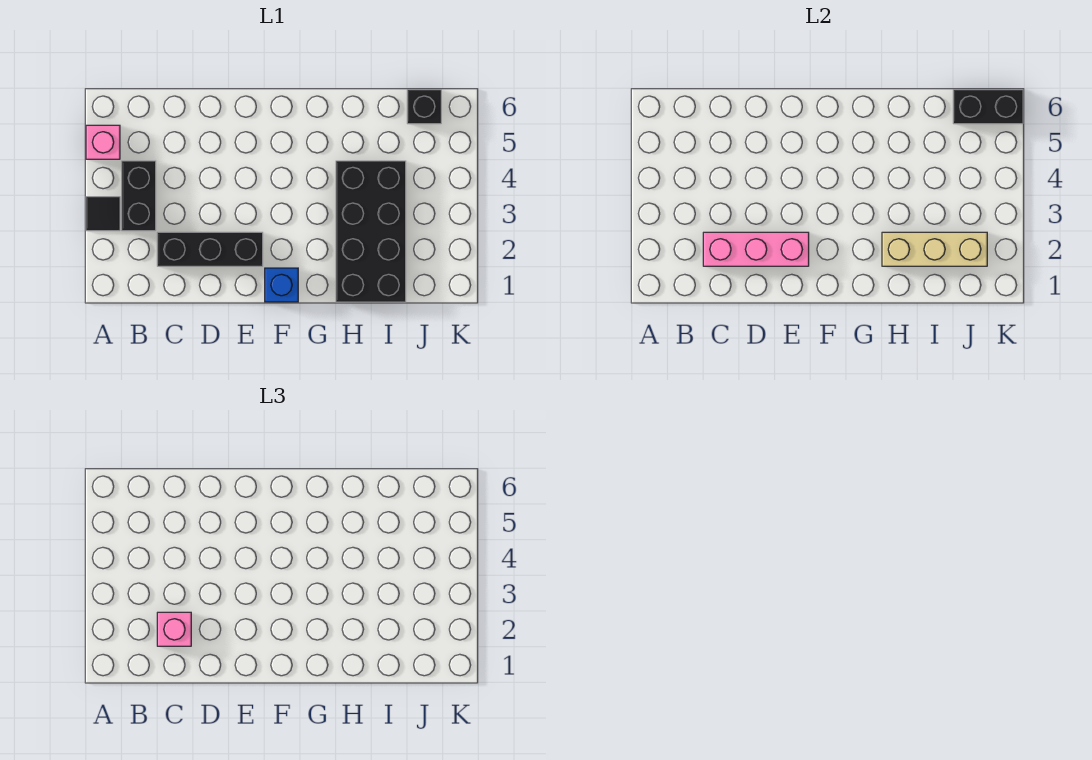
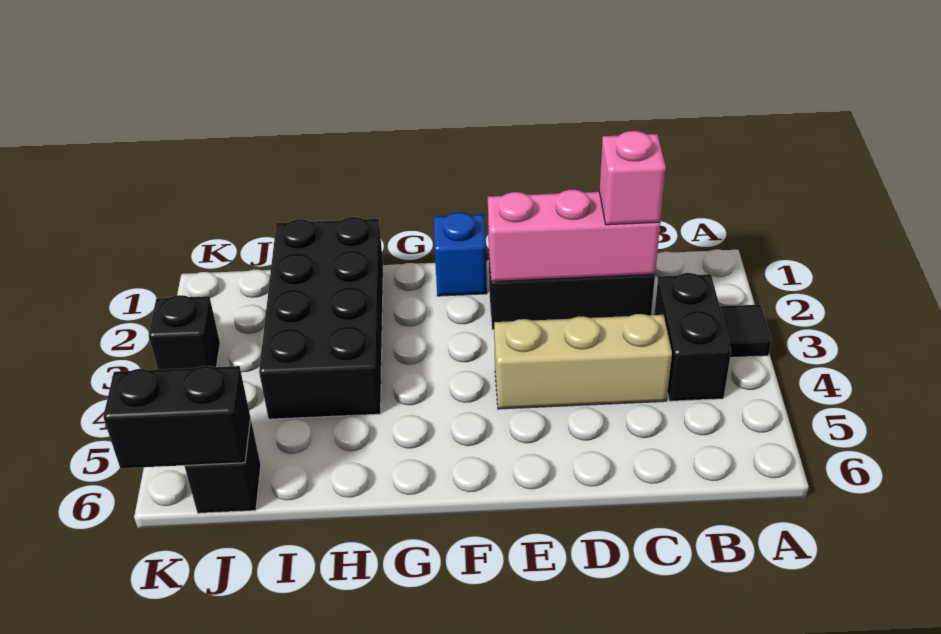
pink 1x1 brick [86,125,120,159] -> none
tan 1x3 brick [882,232,987,266] -> tan 1x3 brick moved to [494,314,672,409]
none -> black 1x1 brick [148,295,220,370]

